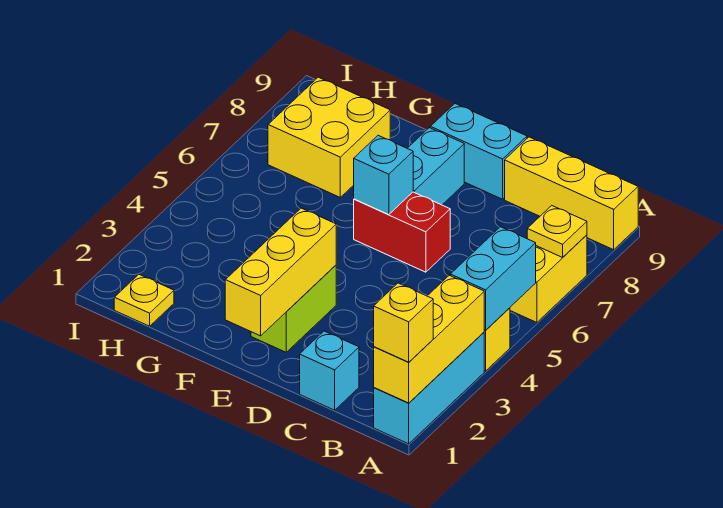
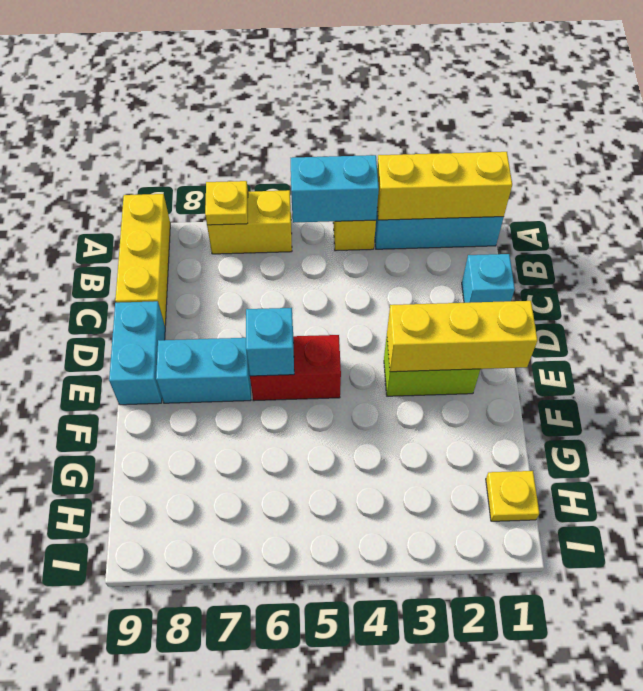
yellow 1x1 brick [374,283,433,362] -> none
red 1x2 brick [354,192,450,272] -> red 1x2 brick turned to [250,335,341,401]
yellow 2x2 brick [268,77,390,197] -> none

